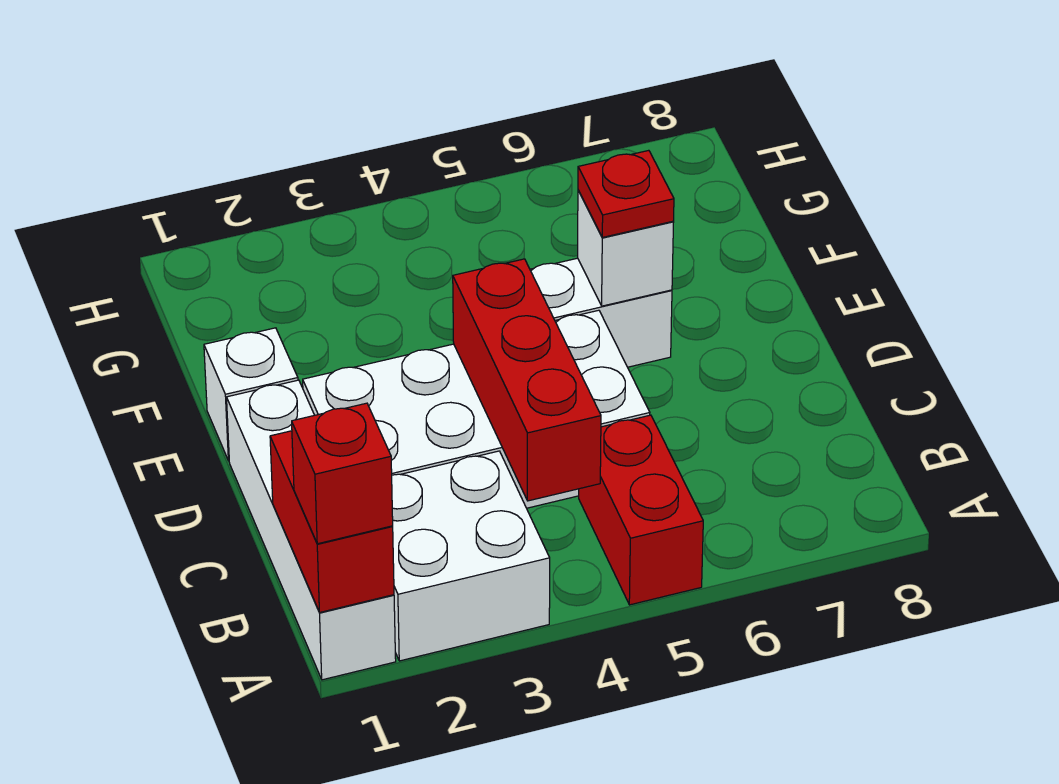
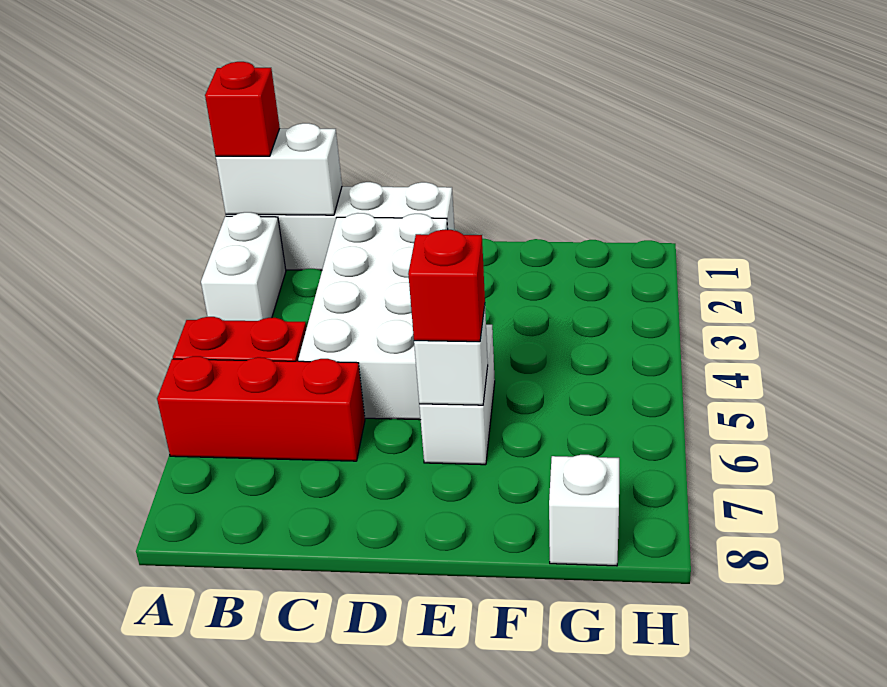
red 1x2 brick [270,431,394,613] -> white 1x2 brick [216,123,342,215]
white 2x2 brick [392,451,550,661] -> white 1x2 brick [201,212,286,321]
red 1x3 brick [453,259,601,501] -> red 1x3 brick moved to [157,356,365,461]
white 1x1 brick [204,328,298,461] -> white 1x1 brick moved to [549,455,619,566]
red 1x1 plate [578,150,674,237] -> red 1x1 brick [408,230,485,342]

